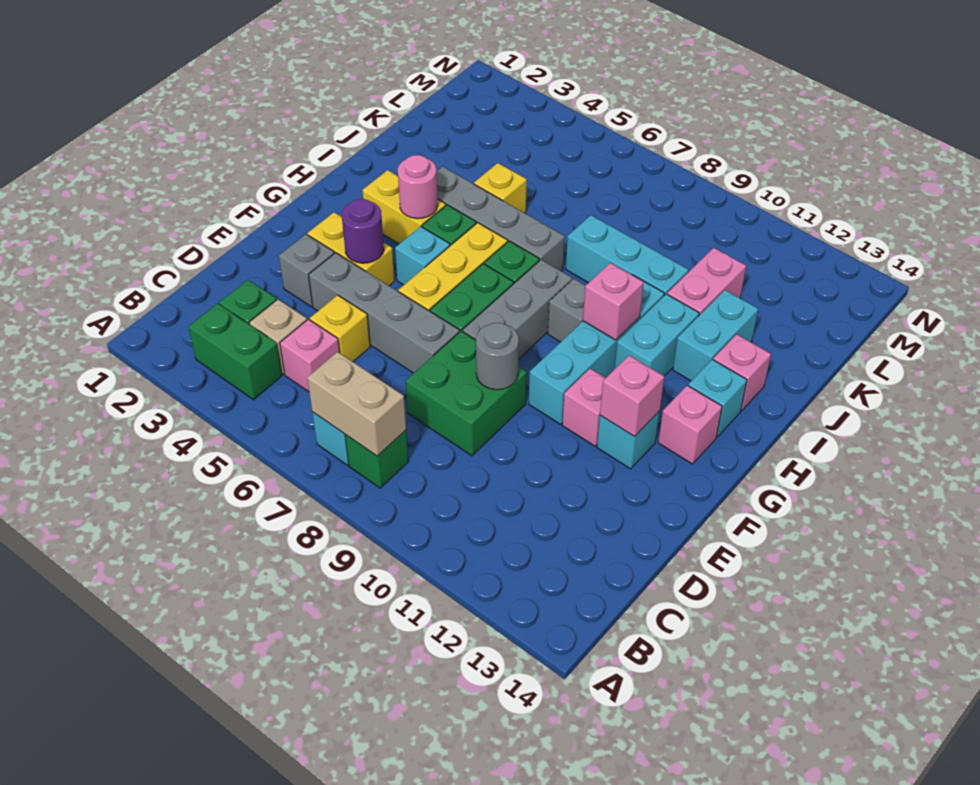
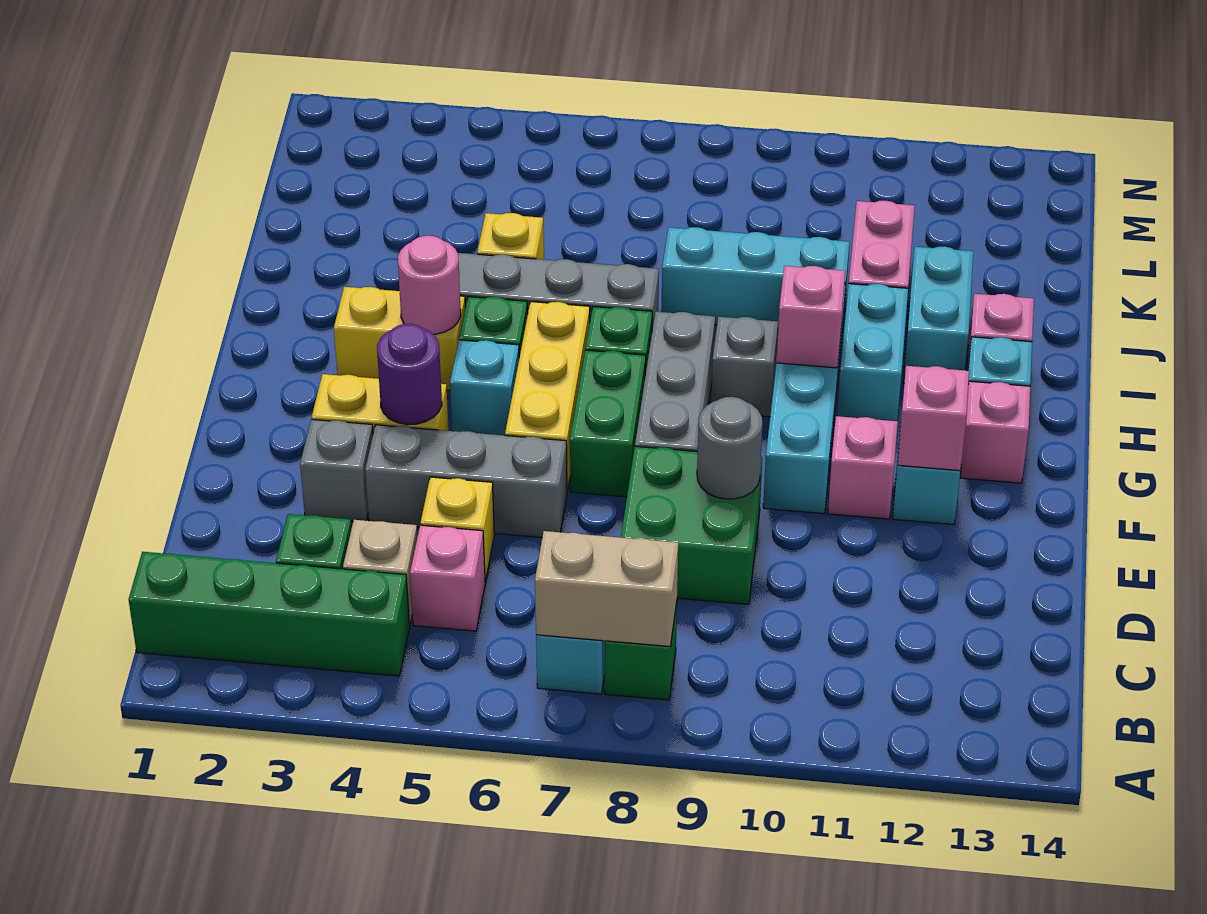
green 1x2 brick [188,304,282,400] -> green 1x4 brick [129,552,410,676]
grey 1x4 brick [309,253,460,373] -> grey 1x3 brick [365,425,567,537]

